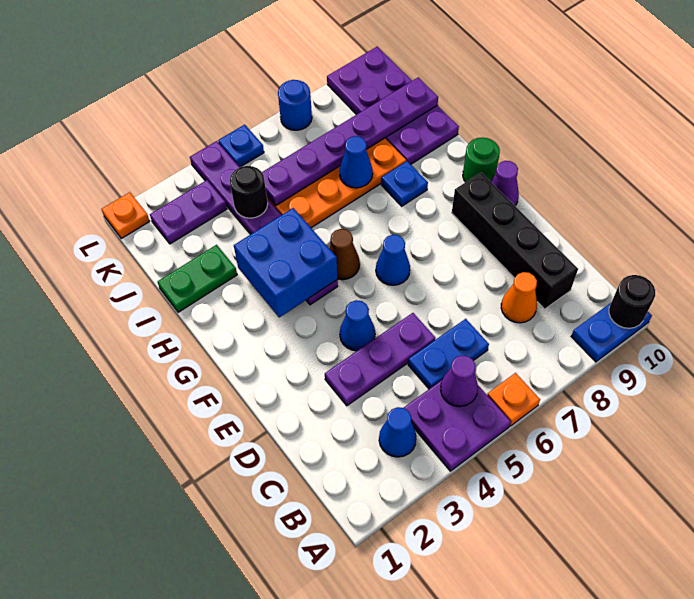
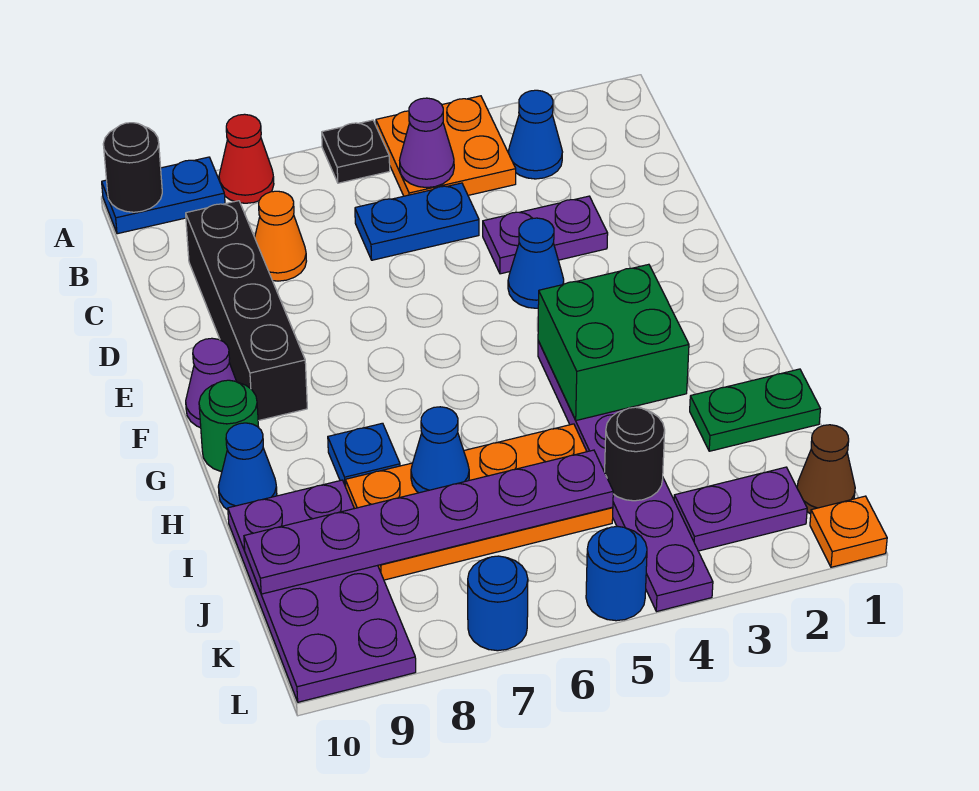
purple 2x2 plate [404,380,511,471] -> orange 2x2 plate [376,96,516,196]
orange 1x1 plate [487,373,540,426] -> black 1x1 plate [322,120,390,183]
none -> red 1x1 cone [219,114,274,203]
purple 1x3 plate [325,313,436,406] -> purple 1x2 plate [483,196,608,274]
blue 1x1 cone [376,235,410,285] -> blue 1x1 cone moved to [218,423,277,510]
blue 2x2 brick [234,208,337,318] -> green 2x2 brick [538,264,689,420]
brown 1x1 cone [329,229,360,280] -> brown 1x1 cone moved to [797,425,855,514]
blue 1x1 plate [218,125,264,167] -> blue 1x1 round brick [586,526,647,621]

